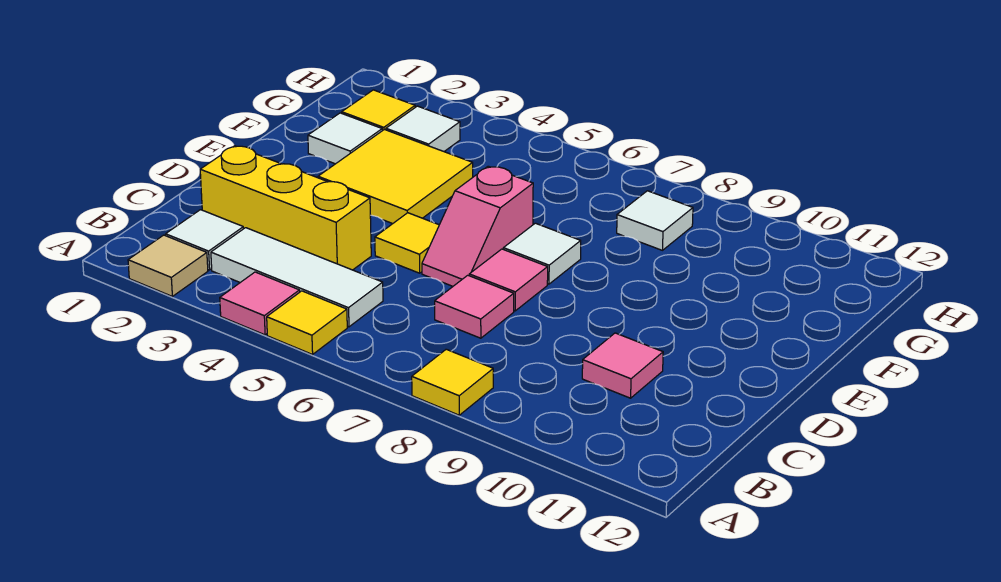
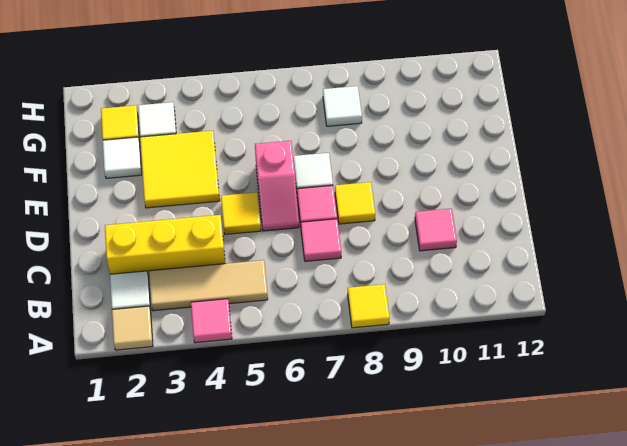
yellow 1x1 tile [267,291,347,354] -> yellow 1x1 tile moved to [335,182,375,224]
white 1x3 tile [211,228,383,327] -> tan 1x3 tile [149,260,268,311]

